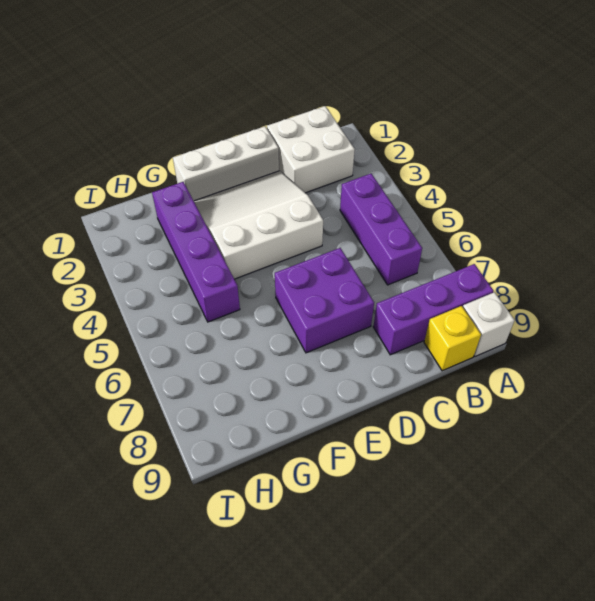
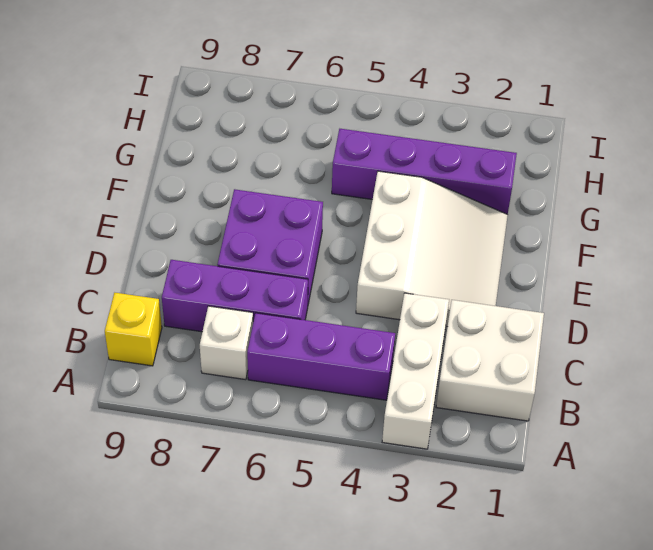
purple 1x3 brick [373,264,494,355] -> purple 1x3 brick turned to [162,260,308,332]
white 1x1 brick [463,292,514,356] -> white 1x1 brick moved to [200,306,253,380]
white 1x3 brick [173,126,279,201] -> white 1x3 brick moved to [382,293,449,449]

